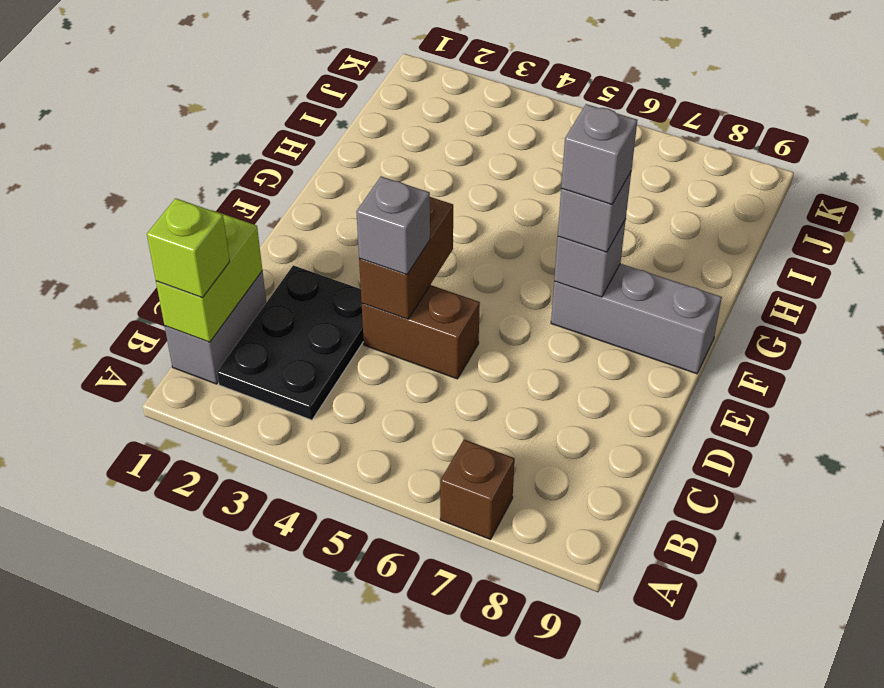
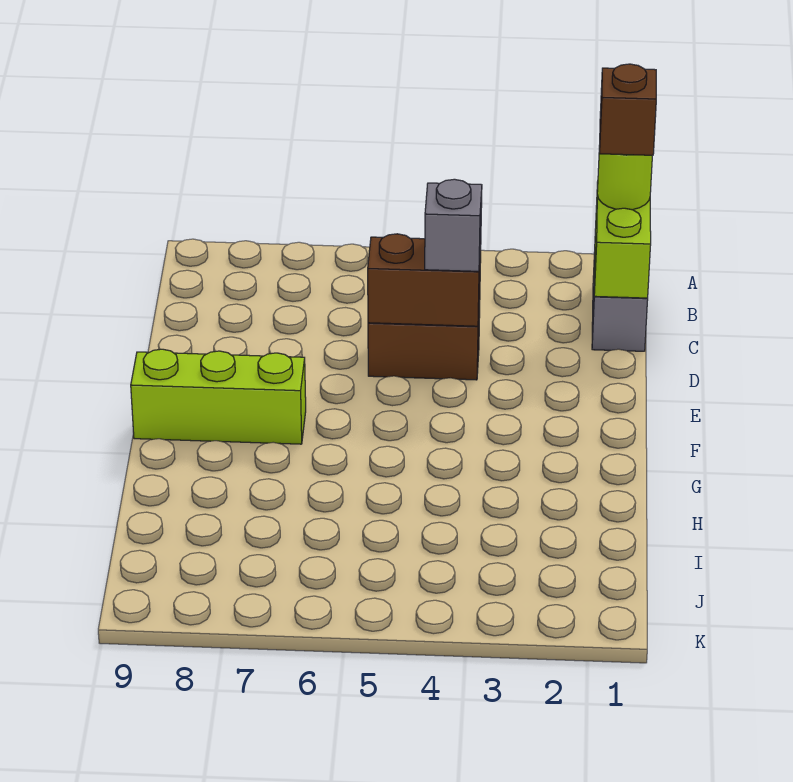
brown 1x1 brick [440,440,515,540] -> brown 1x1 brick moved to [600,64,656,155]
lime 1x1 brick [147,198,230,298] -> lime 1x1 round brick [597,145,652,210]
black 2x3 plate [217,265,364,420] -> none
brown 1x2 brick [359,197,453,319] -> brown 1x2 brick turned to [368,234,481,326]
grey 1x3 brick [551,263,722,374] -> lime 1x3 brick [131,349,306,444]
grey 1x1 brick [554,219,626,297] -> none
grey 1x1 brick [558,172,631,252] -> none
grey 1x1 brick [561,104,637,205] -> none

